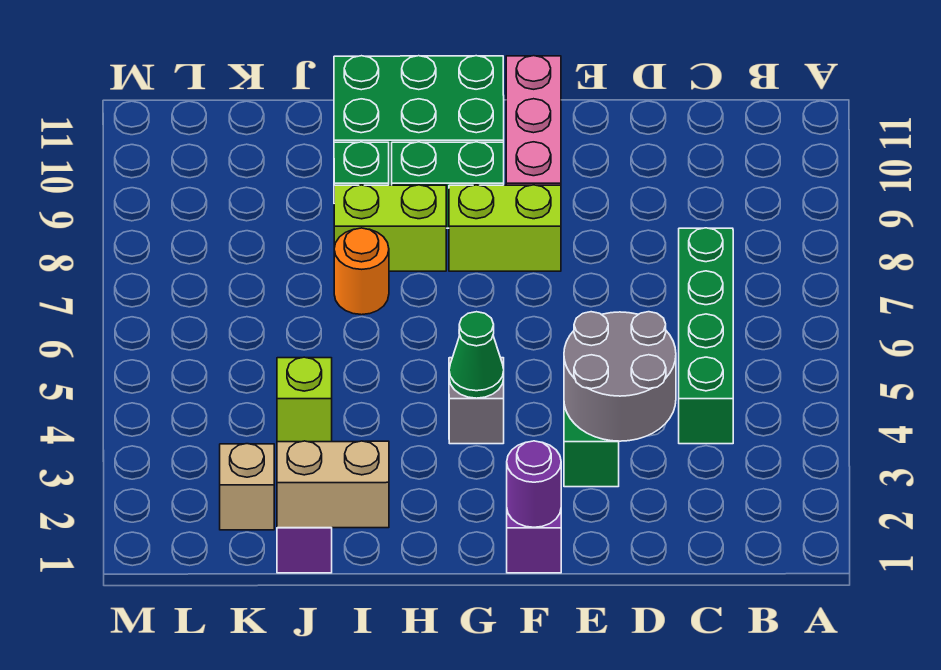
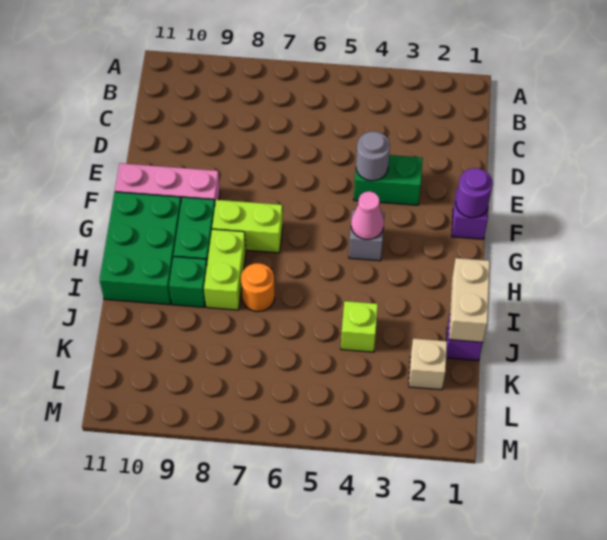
green 1x4 brick [679,228,733,444] -> none
grey 2x2 round brick [564,312,676,441] -> grey 1x1 round brick [356,131,390,181]
lime 1x2 brick [449,185,561,271] -> lime 1x2 brick turned to [212,200,283,253]
green 1x1 cone [449,312,504,398] -> pink 1x1 cone [351,191,384,239]

